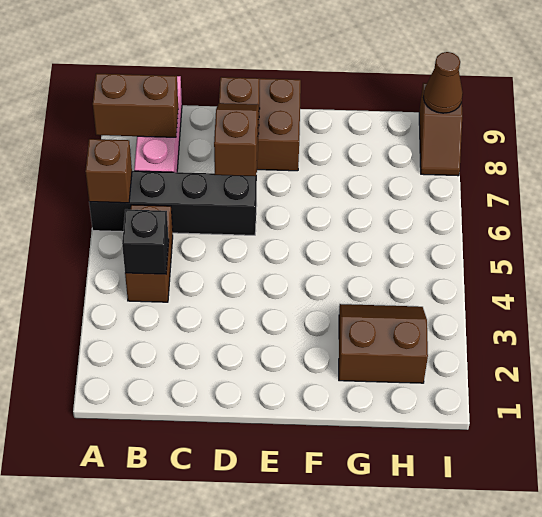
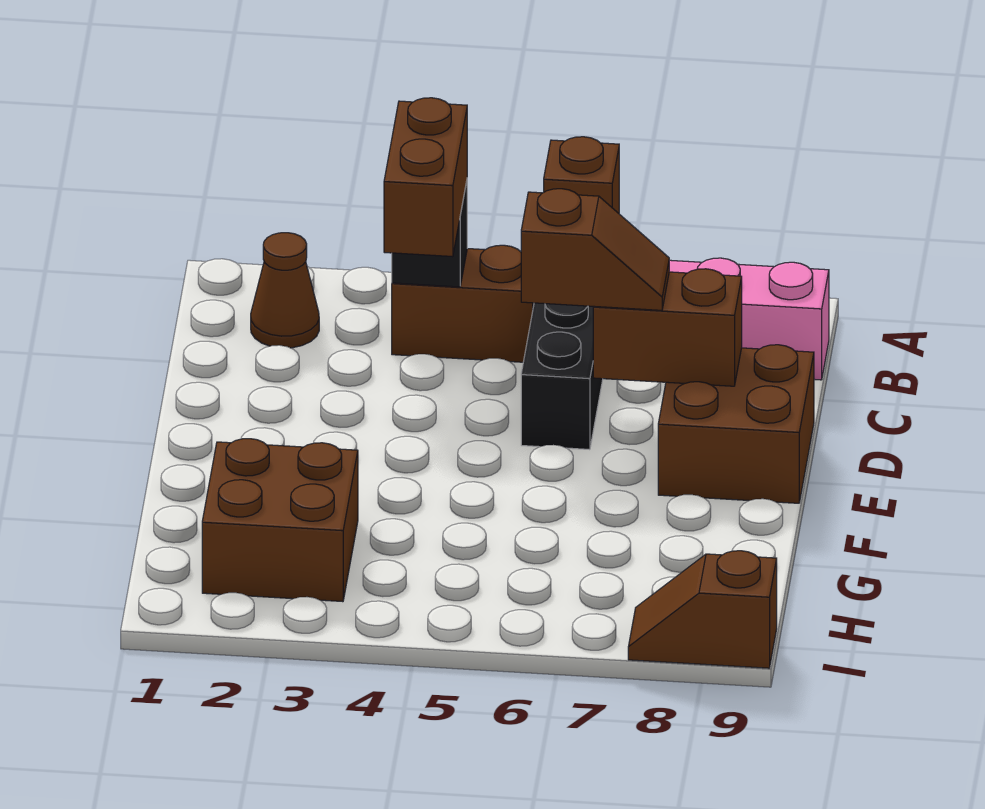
brown 1x2 brick [93,73,178,137] -> brown 1x2 brick moved to [384,98,467,257]
brown 2x2 slope [339,304,428,383] -> brown 2x2 brick [202,439,358,602]
brown 1x1 cone [423,52,463,113] -> brown 1x1 cone moved to [251,233,319,348]

